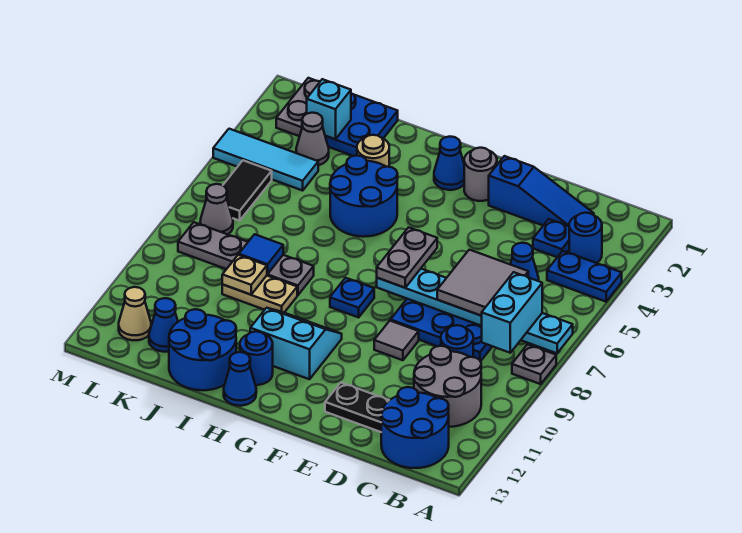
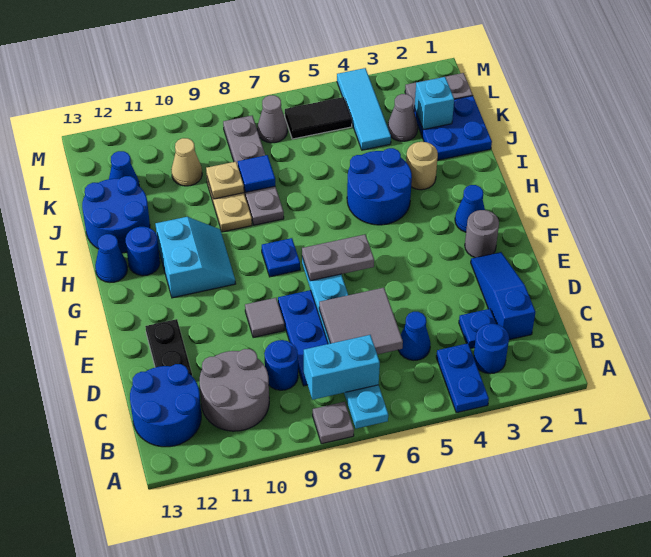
blue 1x3 slope [489,156,594,226] -> blue 1x3 slope turned to [471,252,535,340]
tan 1x1 cone [119,287,151,340] -> tan 1x1 cone moved to [171,138,202,186]

